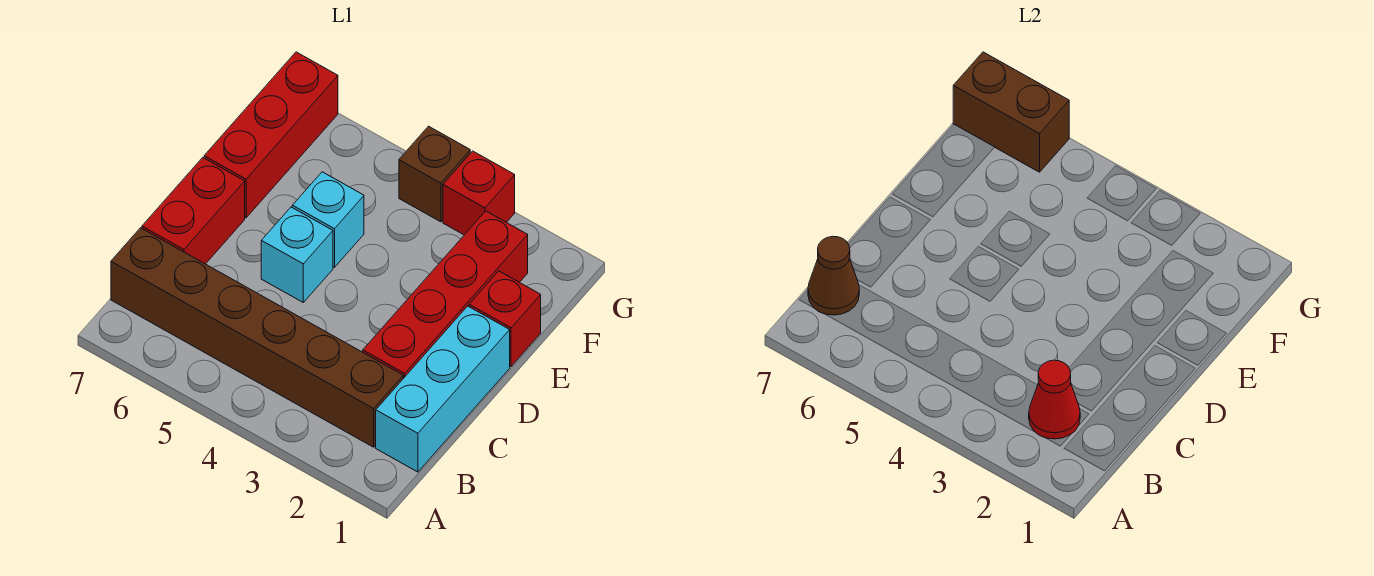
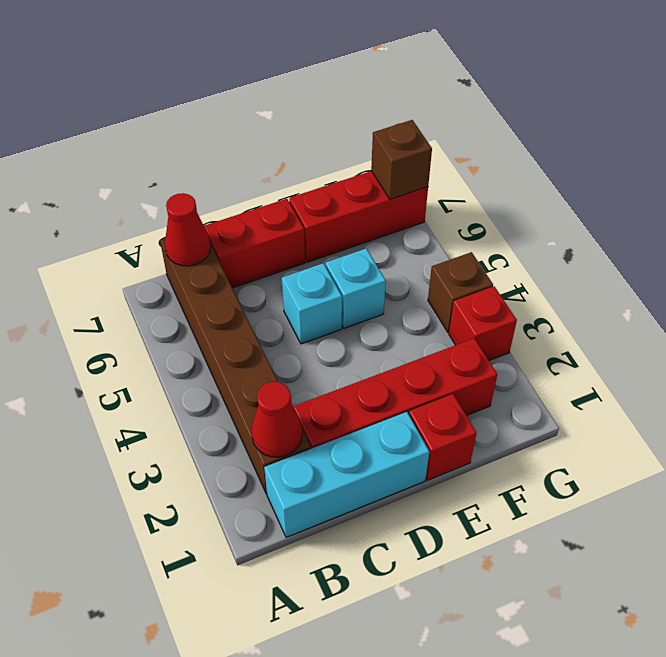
brown 1x1 cone [808,236,859,315] -> red 1x1 cone [165,193,211,266]
brown 1x2 brick [953,52,1069,172] -> brown 1x1 brick [371,120,432,199]

